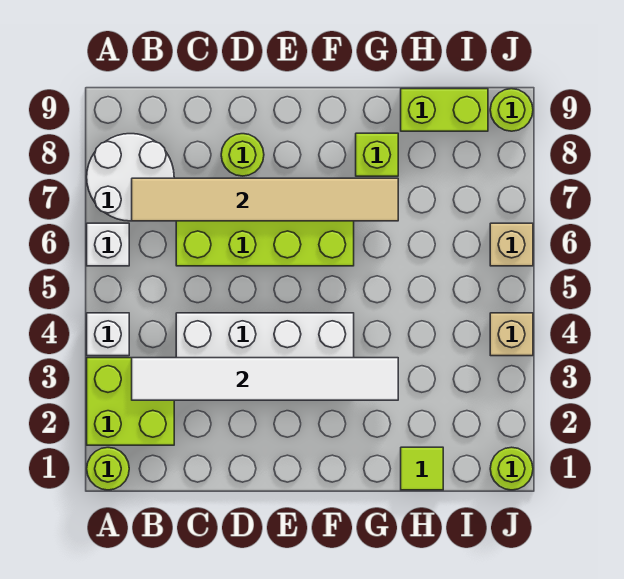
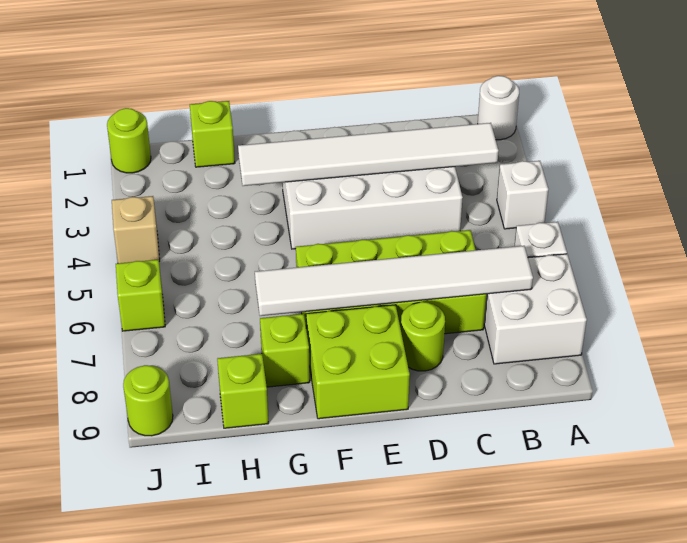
lime 1x1 round brick [87,448,129,490] -> white 1x1 round brick [478,76,519,140]
lime 2x2 brick [87,358,174,445] -> lime 2x2 brick moved to [306,305,410,419]
white 2x2 round brick [87,134,174,221] -> white 2x2 brick [484,254,587,364]
tan 1x6 tile [132,178,398,221] -> white 1x6 tile [255,246,533,316]
lime 1x1 tile [401,447,443,490] -> lime 1x1 brick [190,101,235,167]
lime 1x2 brick [401,89,488,131] -> lime 1x1 brick [217,354,269,428]
tan 1x1 brick [490,223,533,266] -> lime 1x1 brick [116,260,165,331]

